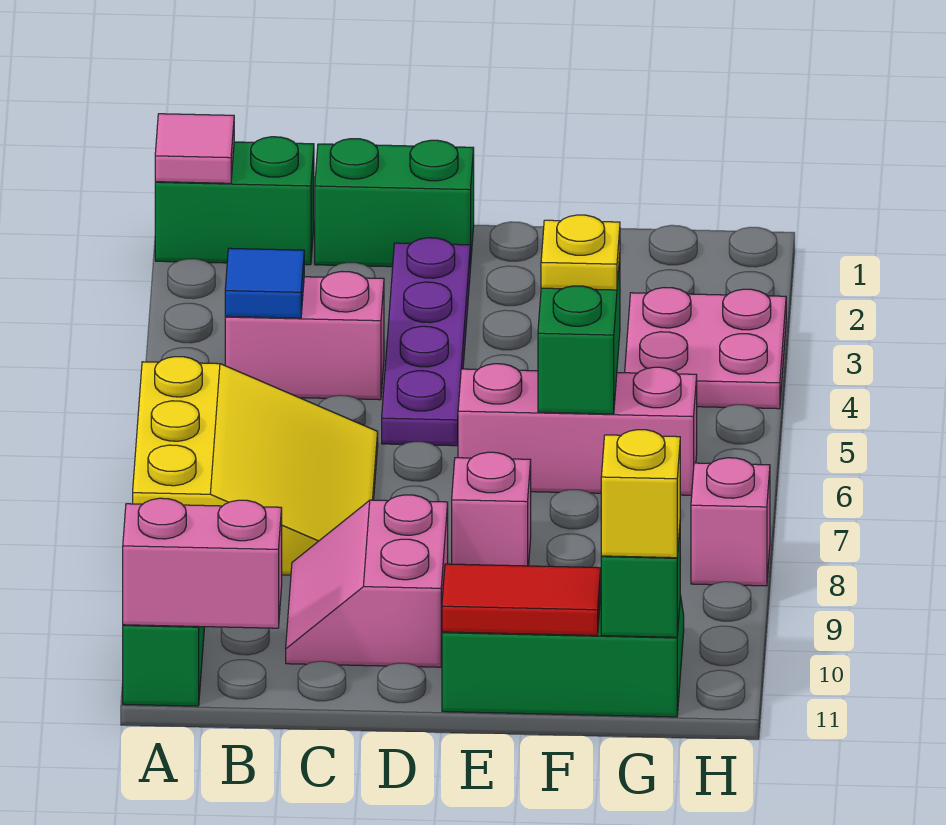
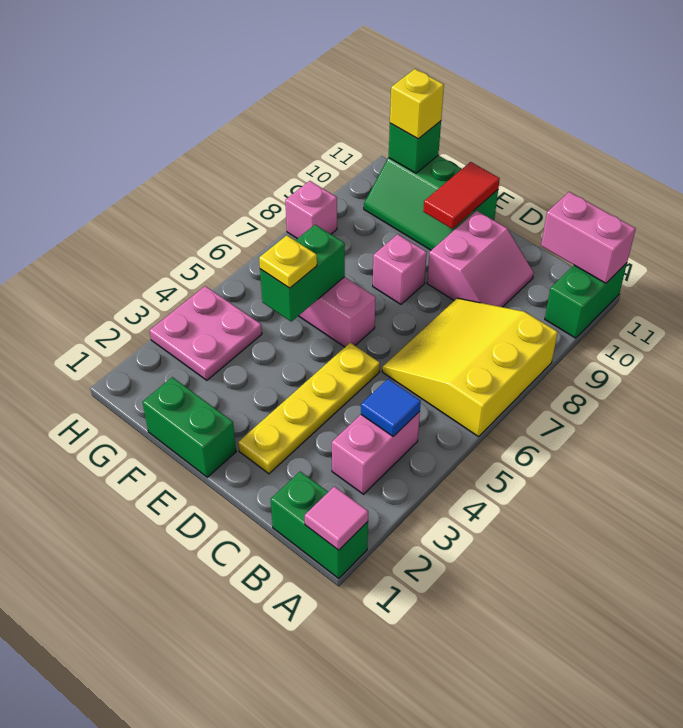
pink 1x2 brick [225,271,384,400] -> pink 1x2 brick turned to [332,411,420,494]
green 1x2 brick [315,139,474,268] -> green 1x2 brick moved to [143,377,236,477]
purple 1x4 plate [382,238,470,446] -> yellow 1x4 plate [238,343,380,474]
red 1x2 tile [442,564,601,635] -> red 1x2 tile turned to [423,162,500,229]

